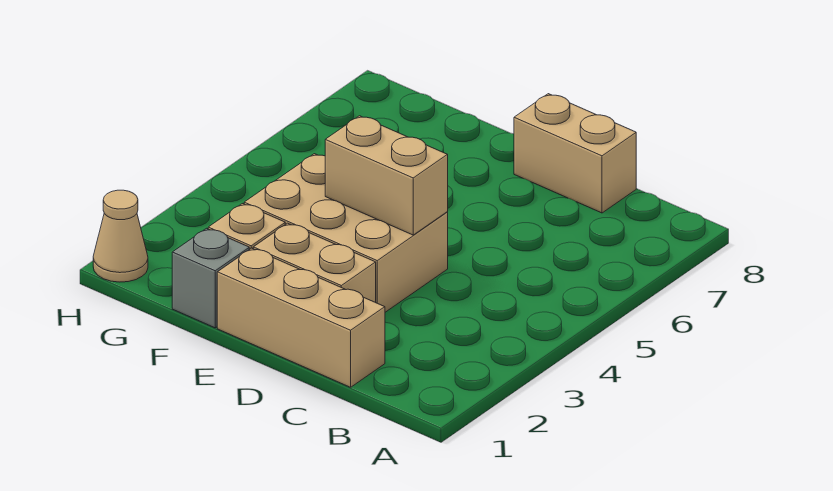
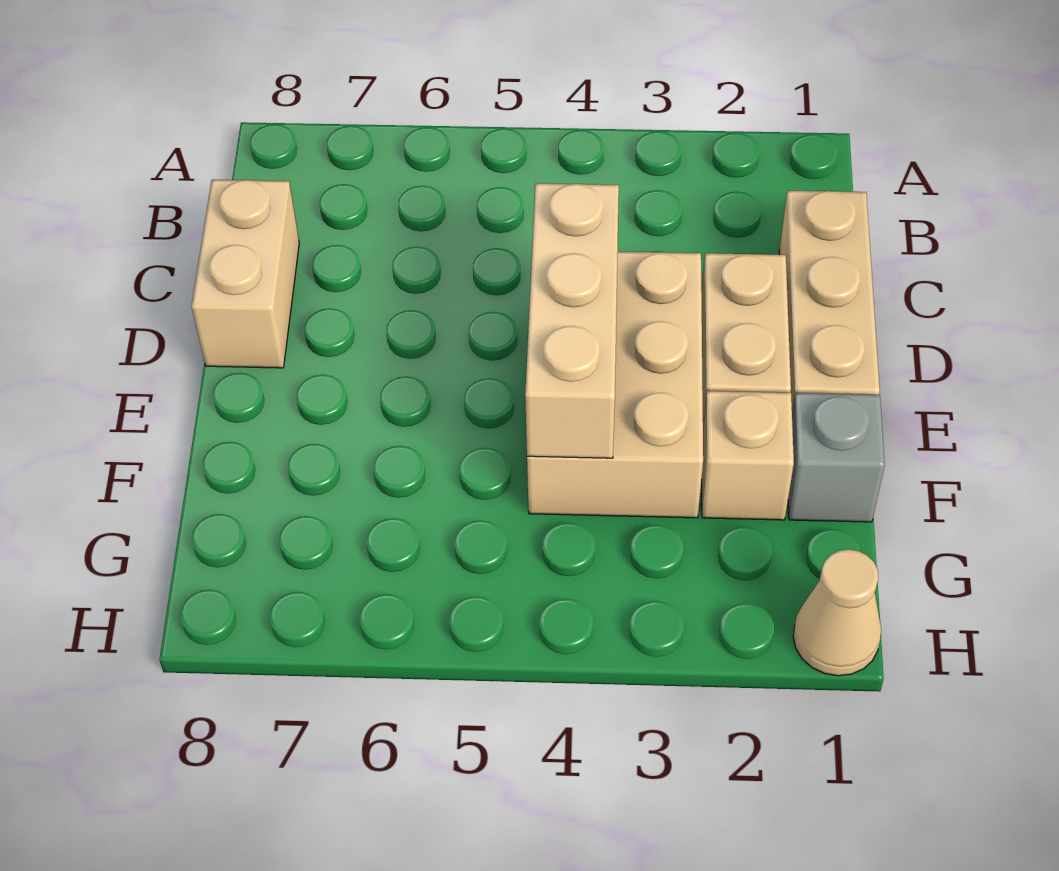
tan 1x2 brick [325,116,448,235] -> tan 1x3 brick [525,183,619,458]

